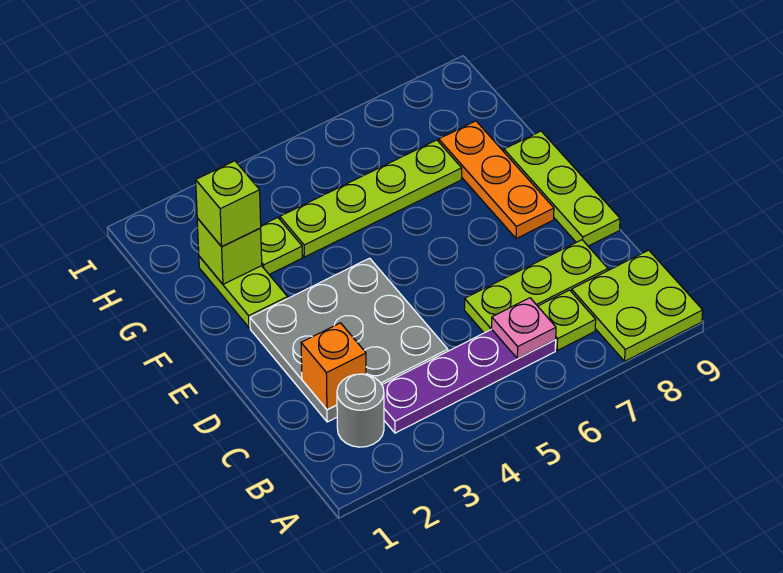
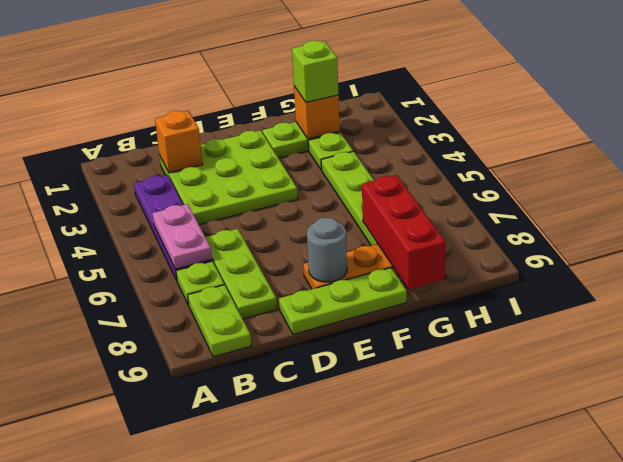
lime 2x2 plate [571,250,703,361] -> lime 1x2 plate [188,285,251,357]
grey 1x1 round brick [337,374,384,447] -> grey 1x1 round brick moved to [307,218,347,282]
pink 1x1 plate [492,298,556,359] -> pink 1x2 plate [153,204,212,269]
grey 3x3 plate [250,258,448,422] -> lime 3x3 plate [160,130,298,225]
lime 1x1 brick [197,218,262,284] -> orange 1x1 brick [294,86,340,139]
none -> red 1x3 brick [362,175,445,289]

